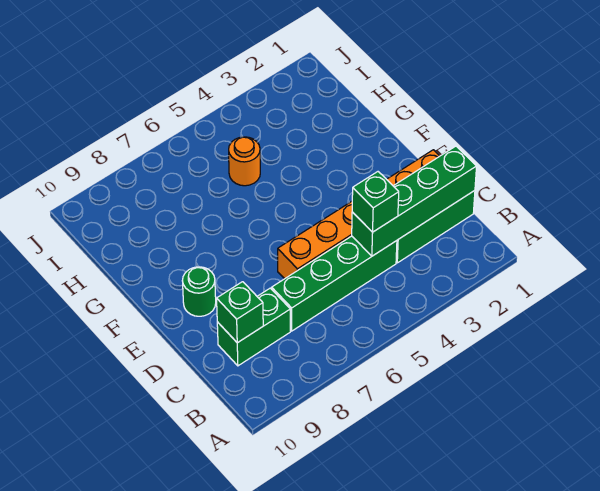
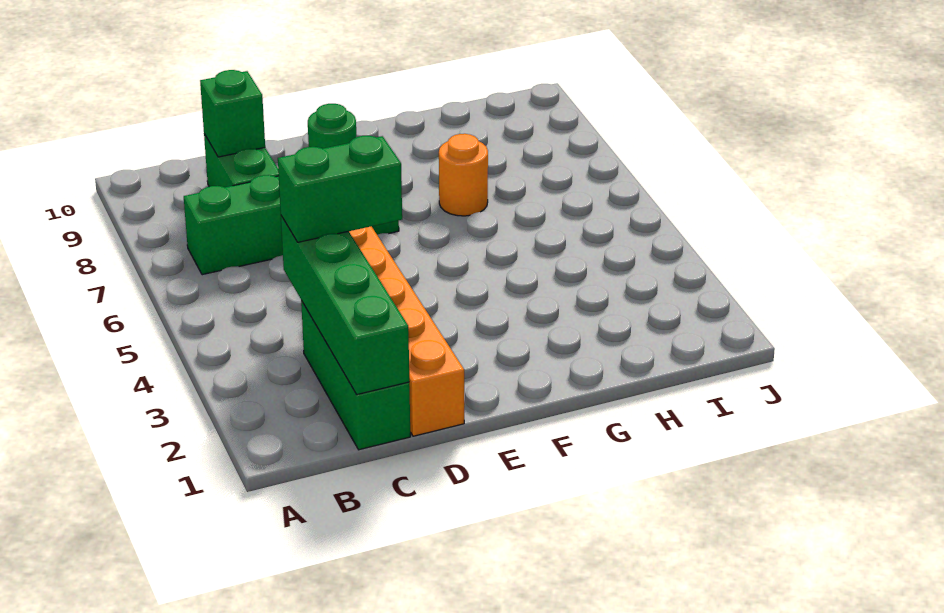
green 1x4 brick [272,236,397,331] -> green 1x4 brick turned to [184,175,399,275]
green 1x1 brick [352,172,399,232] -> green 1x2 brick [278,136,402,242]
orange 1x1 round brick [229,137,260,186] -> orange 1x1 round brick moved to [439,134,488,216]

